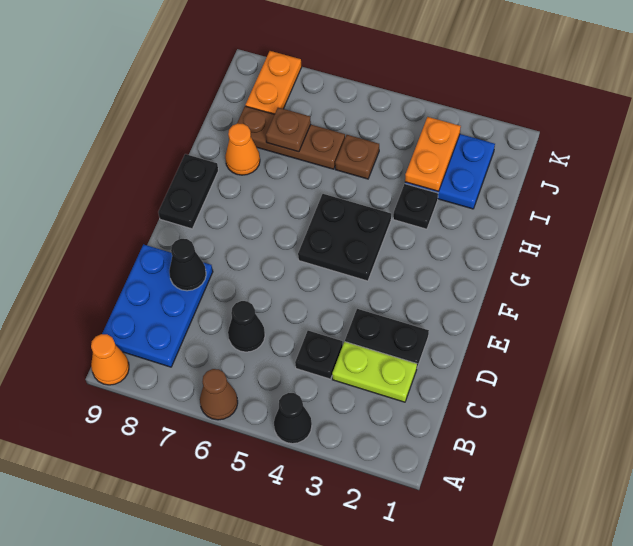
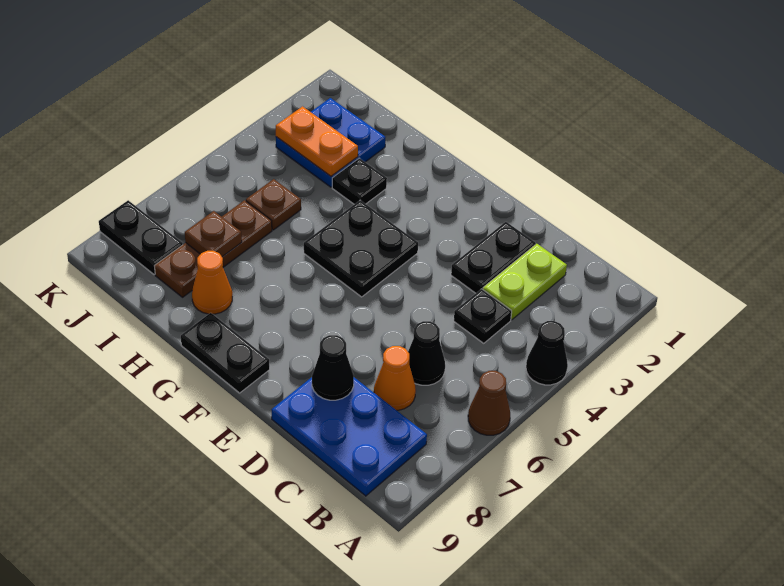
orange 1x1 cone [91,334,129,385] -> orange 1x1 cone moved to [374,346,416,410]
orange 1x2 plate [245,51,302,114] -> black 1x2 plate [99,200,183,275]

